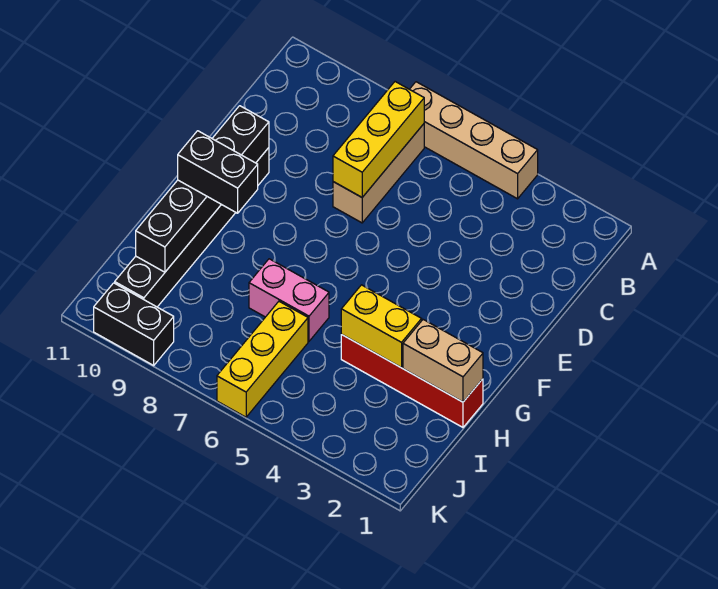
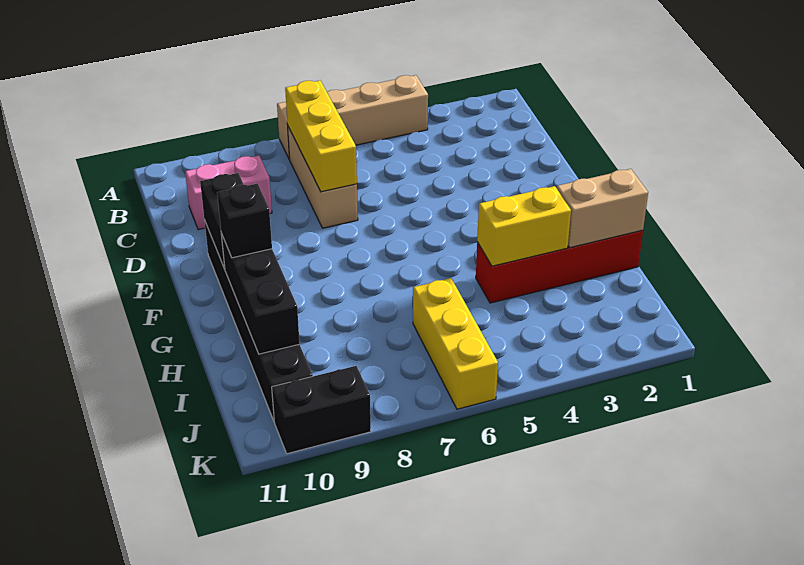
black 1x2 brick [178,131,258,213] -> black 1x1 brick [217,184,272,258]
pink 1x2 brick [249,259,329,341] -> pink 1x2 brick moved to [185,155,272,230]

